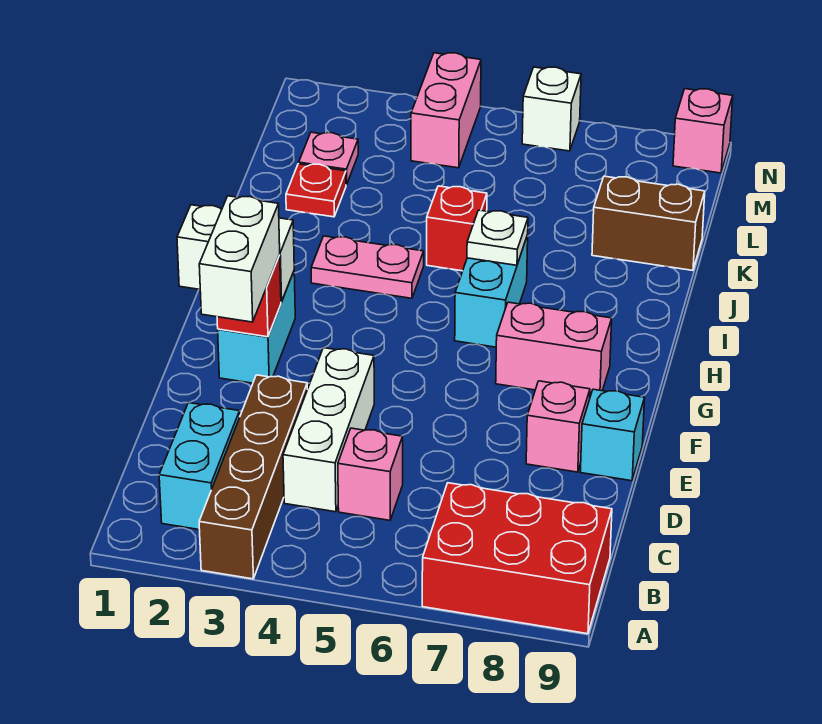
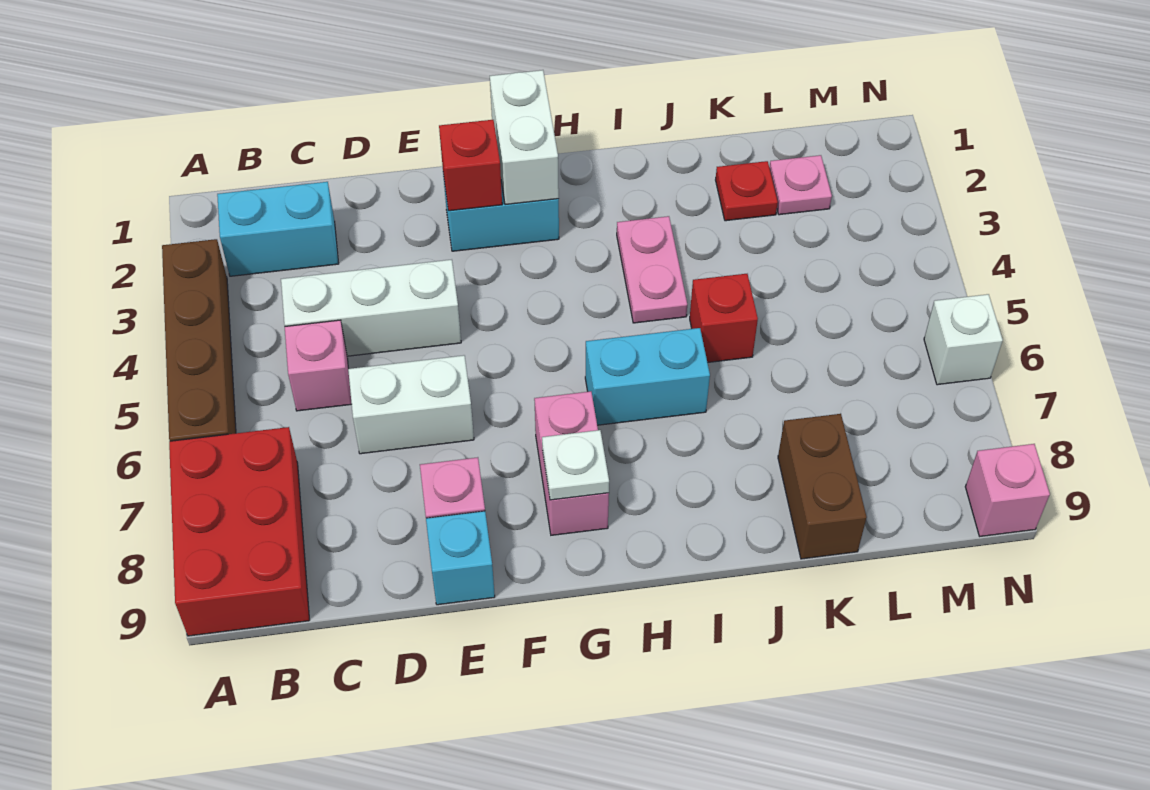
brown 1x4 brick [199,375,307,579] -> brown 1x4 brick turned to [162,239,236,441]
white 1x2 brick [199,196,280,322] -> white 1x2 brick moved to [348,355,474,454]
white 1x1 plate [467,210,528,265] -> white 1x1 plate moved to [542,430,609,500]
pink 1x2 brick [411,53,481,168] -> none

